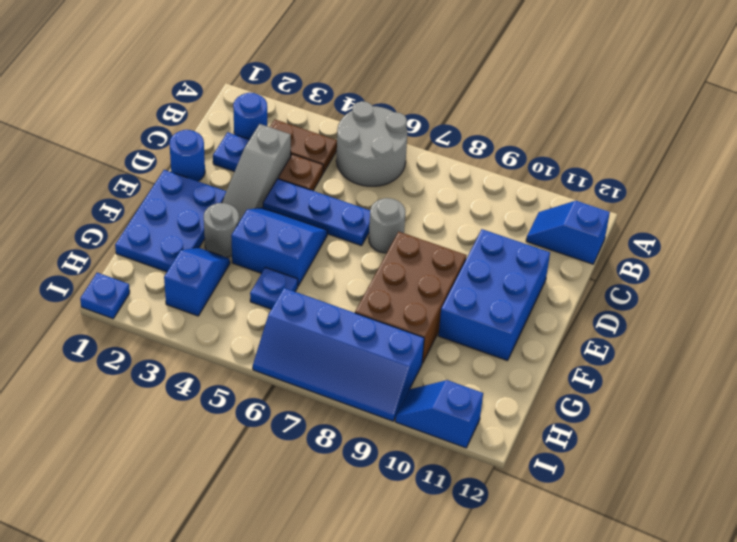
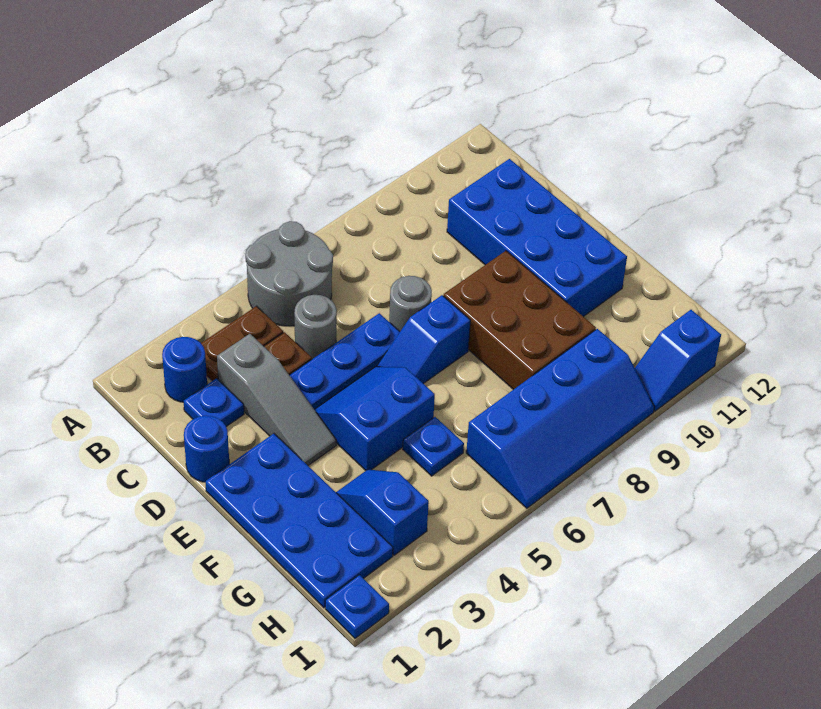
blue 1x2 slope [526,201,610,264] -> blue 1x2 slope moved to [377,295,470,384]
blue 2x3 brick [439,229,550,361] -> blue 2x4 brick [447,159,627,317]
blue 2x3 plate [115,170,226,272] -> blue 2x4 plate [205,434,393,608]
grey 1x1 round brick [204,203,239,258] -> grey 1x1 round brick moved to [294,295,337,359]

